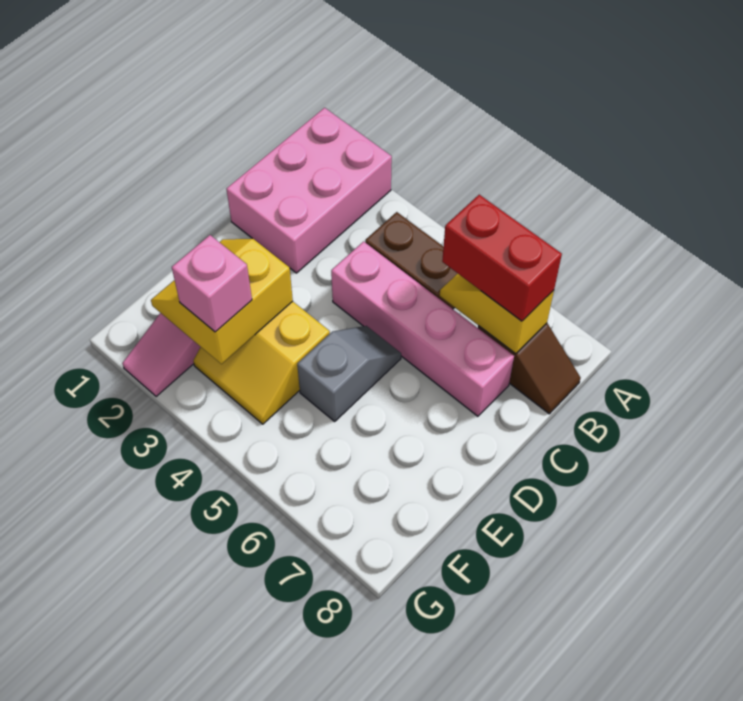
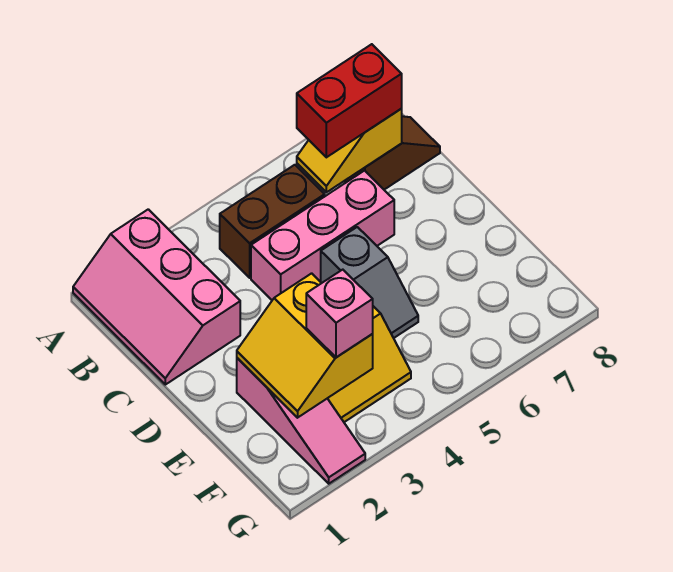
pink 2x3 brick [226,108,392,273] -> pink 2x3 slope [73,209,240,385]
pink 1x4 brick [331,241,514,416] -> pink 1x3 brick [251,171,394,300]
grey 1x2 slope [297,326,401,421] -> grey 1x2 slope turned to [321,227,418,338]

